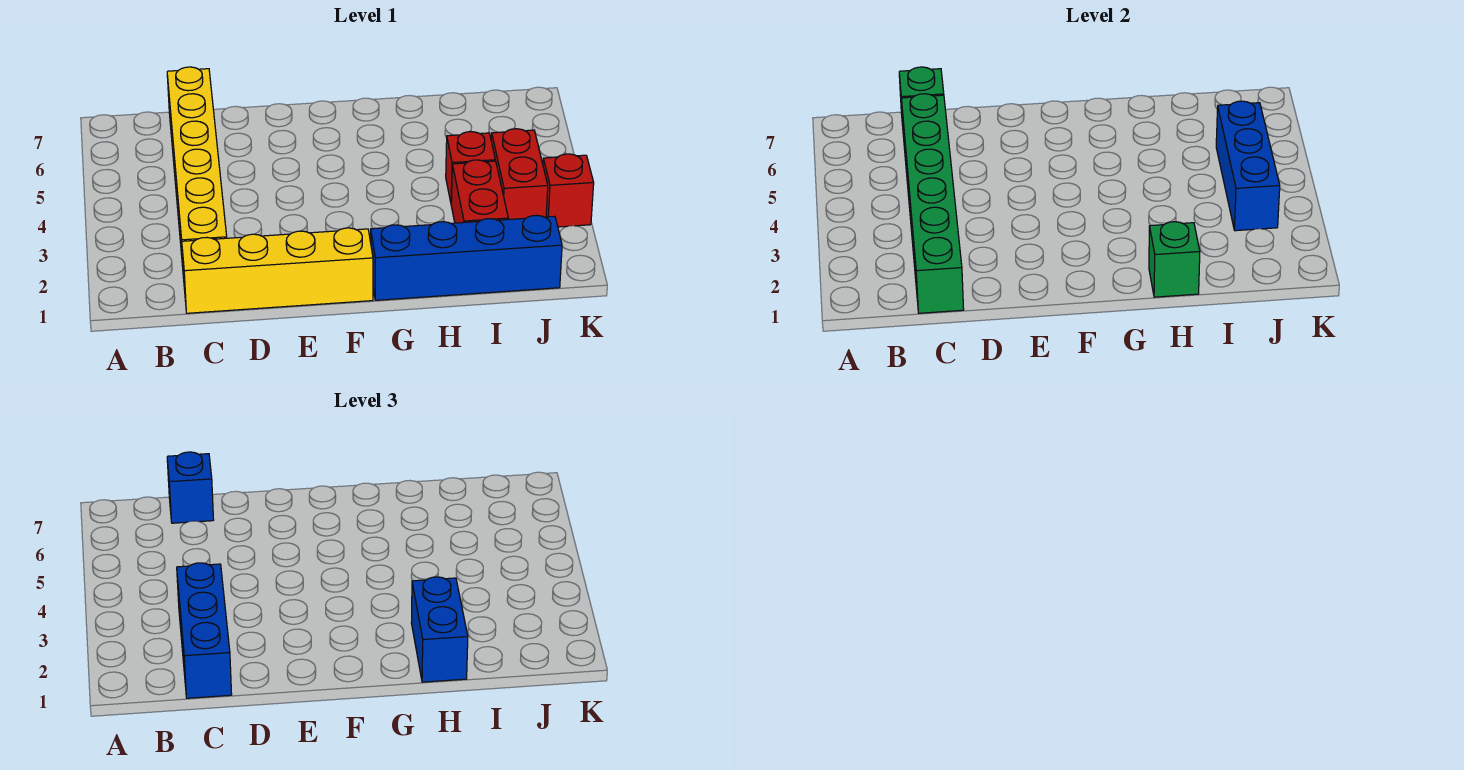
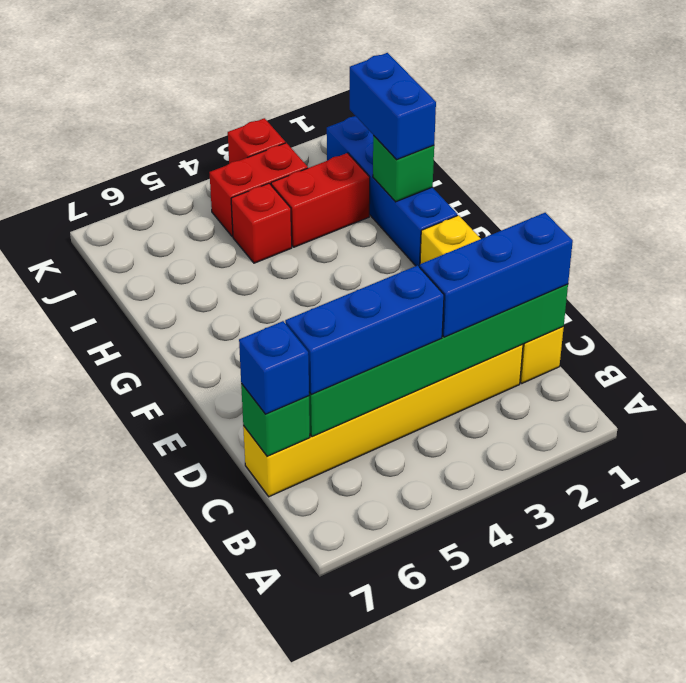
blue 1x2 brick [411,577,468,682] -> blue 1x2 brick turned to [350,53,436,160]
blue 1x3 brick [1216,101,1280,231] -> blue 1x3 brick moved to [285,265,444,394]

